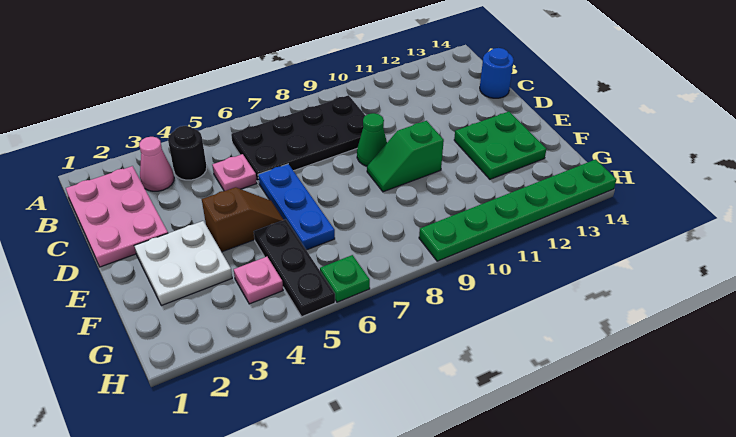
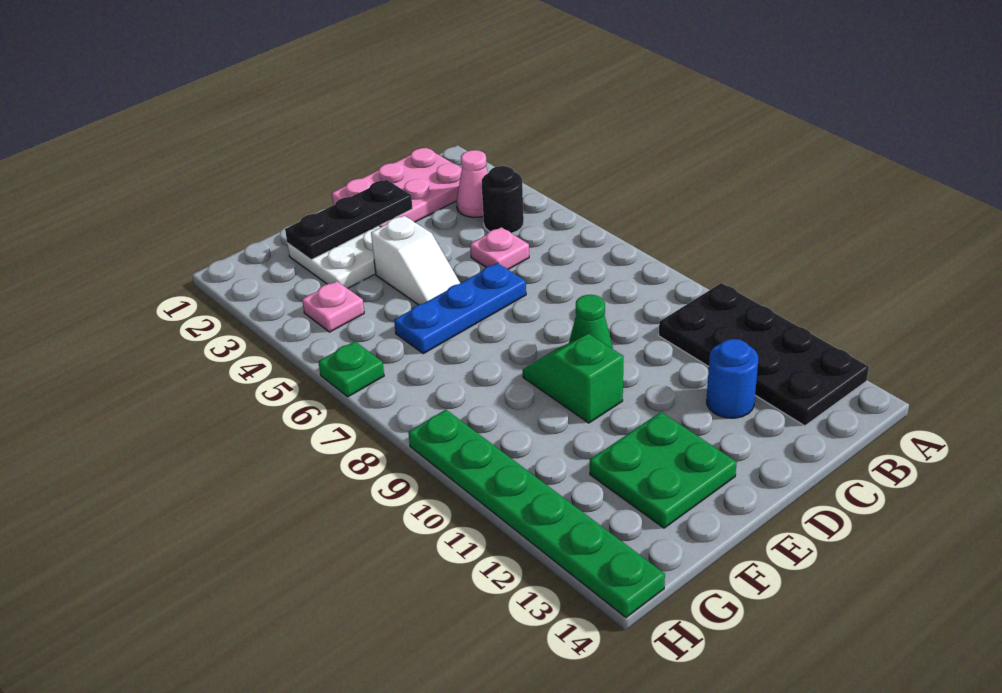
black 2x4 plate [231,95,366,183] -> black 2x4 plate moved to [659,283,869,426]
blue 1x1 round brick [480,48,514,98] -> blue 1x1 round brick moved to [707,339,759,418]
brown 1x2 slope [202,187,284,252] -> white 1x2 slope [371,216,460,305]
black 1x3 plate [254,219,335,317] -> black 1x3 plate moved to [285,180,413,260]

